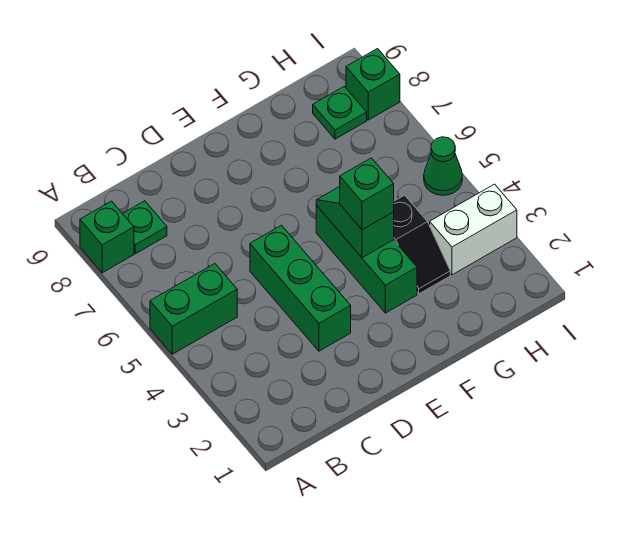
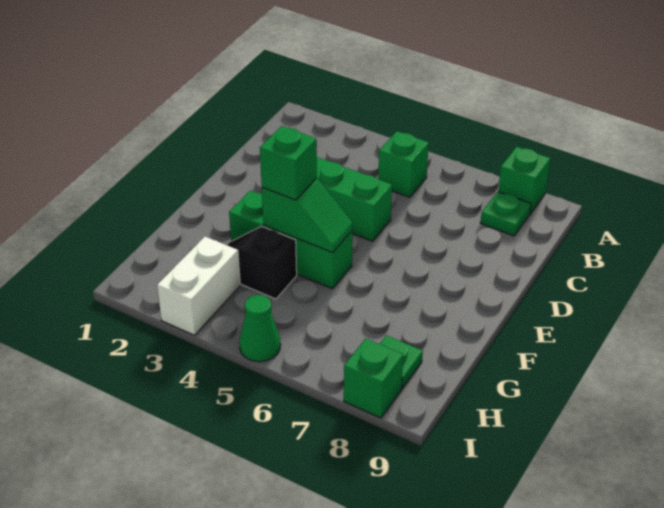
green 1x2 brick [150,264,237,354] -> green 1x1 brick [378,131,429,197]

